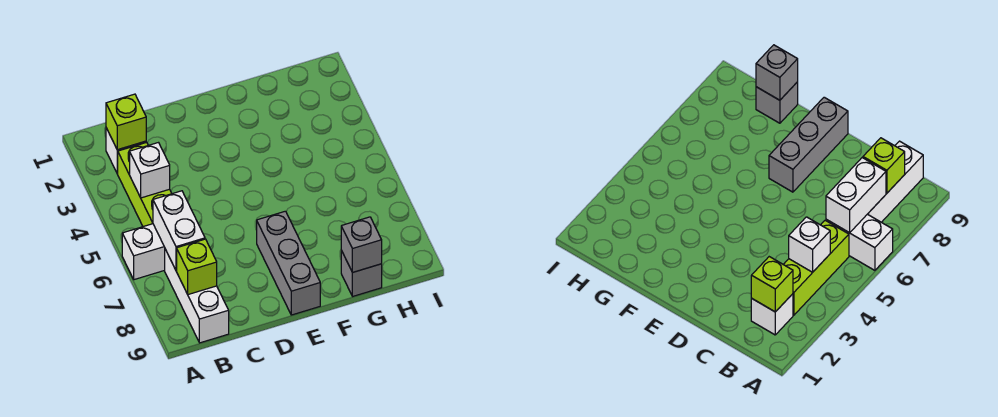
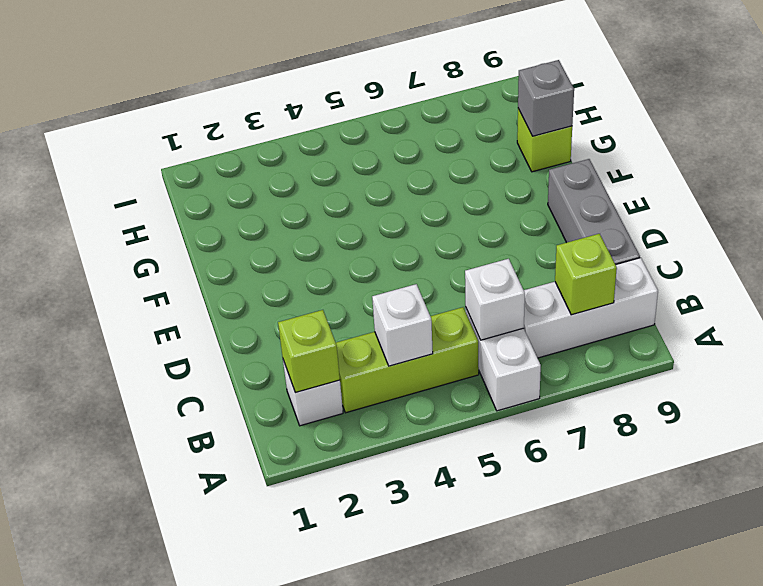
white 1x2 brick [153,191,205,270] -> white 1x1 brick [465,259,525,340]
grey 1x3 brick [257,211,320,315] -> grey 1x3 brick turned to [548,159,640,265]
grey 1x1 brick [341,251,382,296] -> lime 1x1 brick [517,109,572,172]

